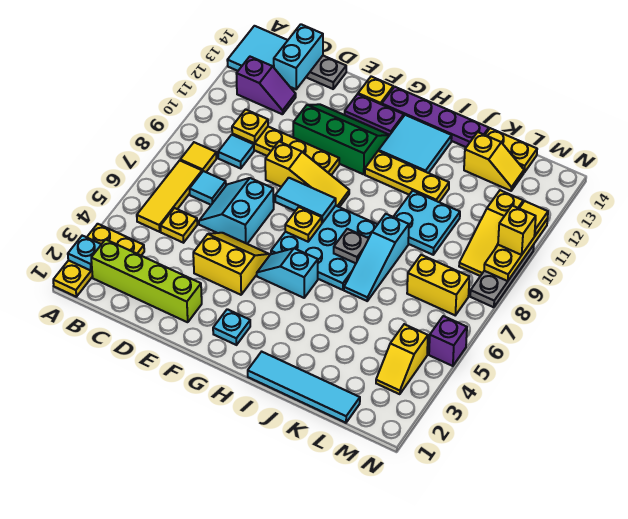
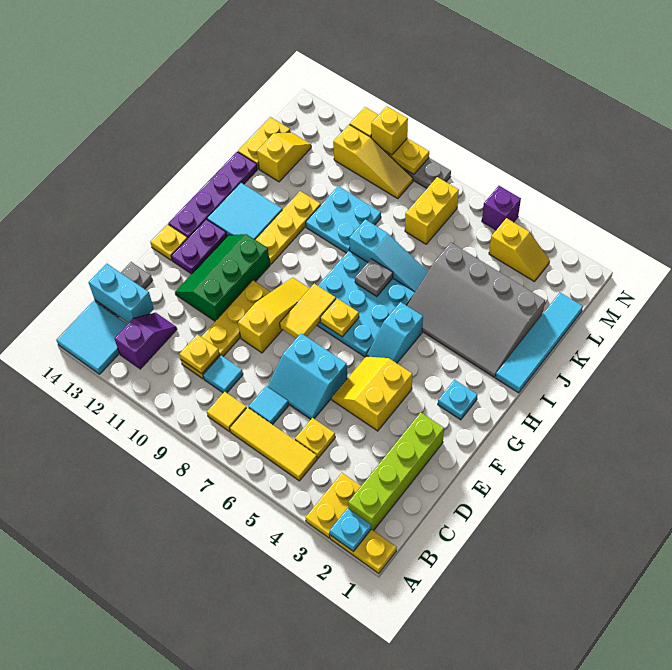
cyan 1x2 tile [275,178,336,223] -> yellow 1x2 tile [280,284,336,338]
none -> grey 3x4 slope [407,243,545,377]

